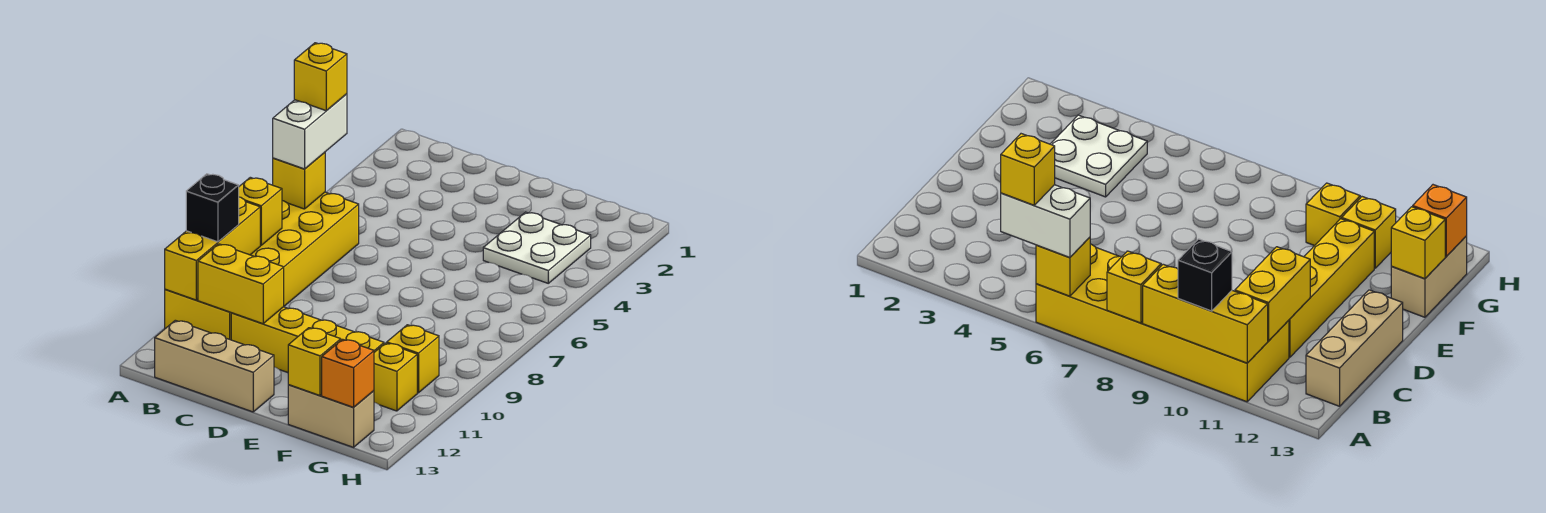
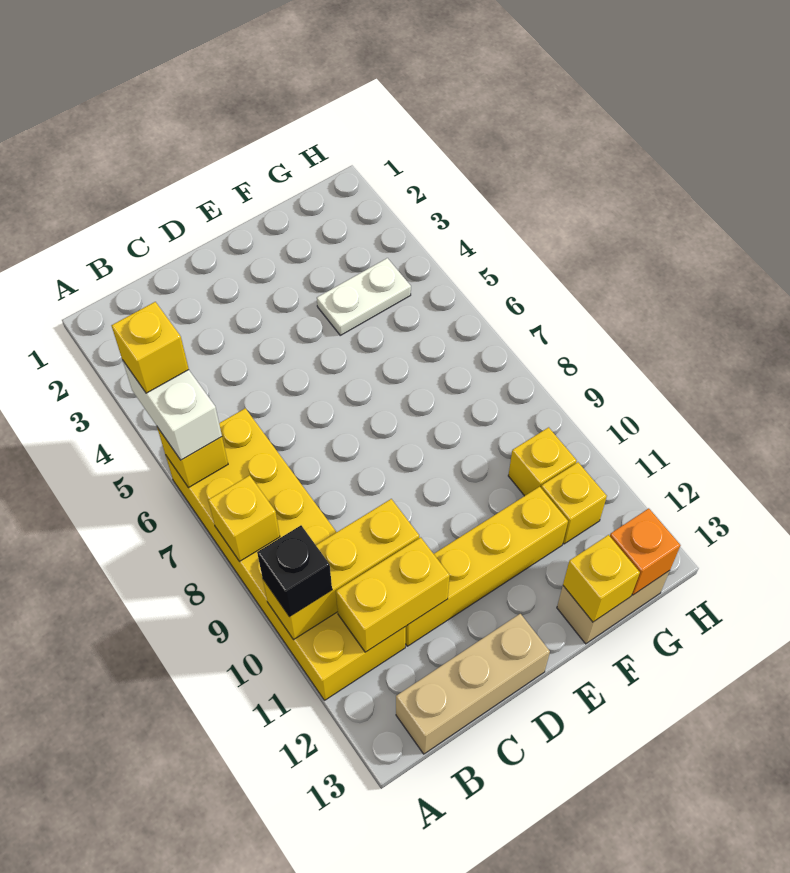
yellow 1x3 brick [165,197,260,300] -> yellow 1x3 brick turned to [263,499,419,640]
white 2x2 plate [483,212,591,283] -> white 1x2 plate [317,258,411,335]

